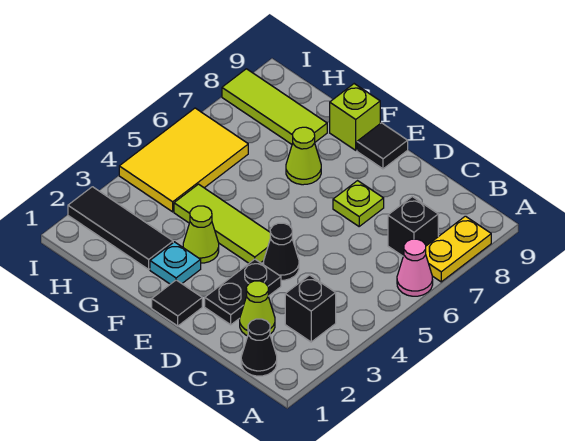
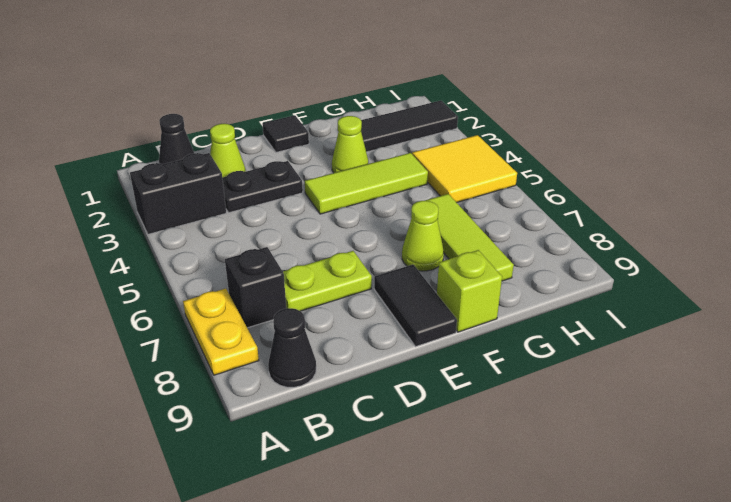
pink 1x1 cone [397,239,433,296] -> none
black 1x1 brick [285,275,336,342] -> black 1x2 brick [130,153,226,234]
black 1x2 plate [205,259,281,325] -> black 1x2 plate turned to [222,161,303,213]
black 1x1 cone [264,223,299,280] -> black 1x1 cone moved to [268,308,316,387]
lime 1x1 plate [333,181,384,226] -> lime 1x2 plate [283,251,372,311]
black 1x1 tile [357,123,408,169] -> black 1x2 tile [374,265,457,347]
cyan 1x1 plate [150,242,201,284] -> none
lime 1x3 tile [222,69,327,144] -> lime 1x3 tile turned to [425,194,514,281]
yellow 2x3 tile [119,108,248,212] -> yellow 2x2 tile [412,135,517,203]

